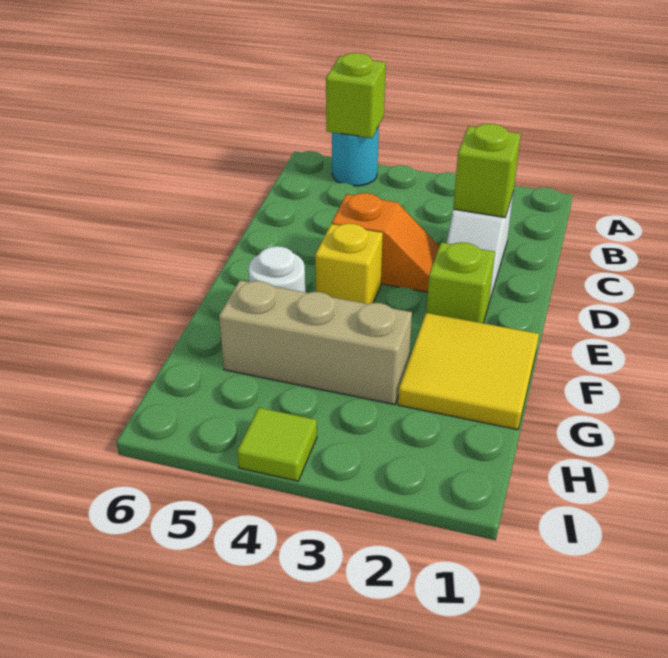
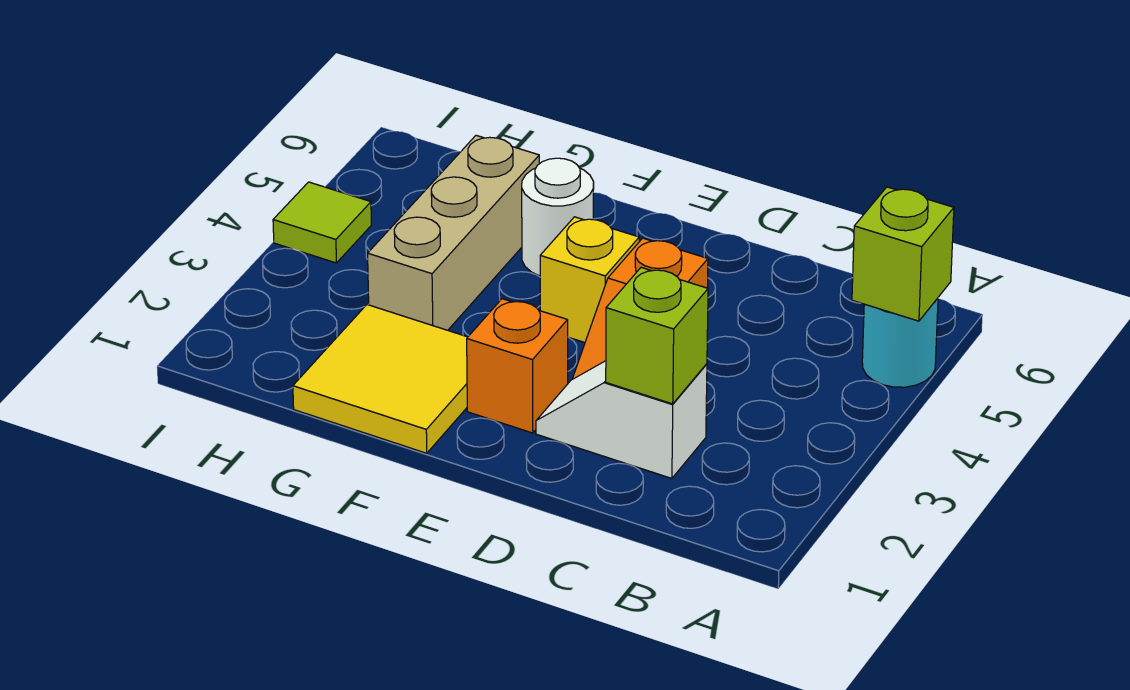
lime 1x1 brick [426,242,495,323] -> orange 1x1 brick [467,299,568,433]

